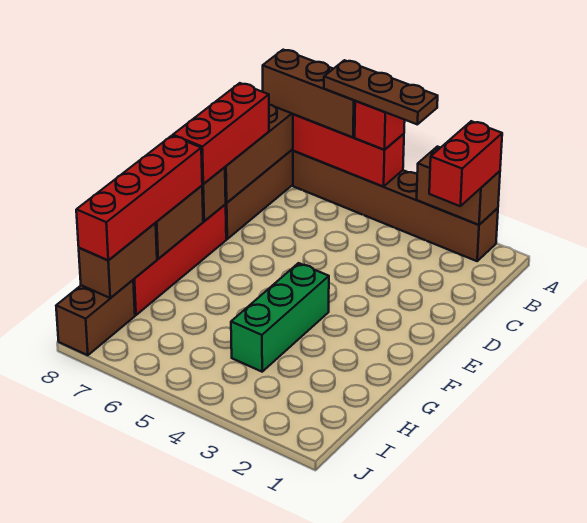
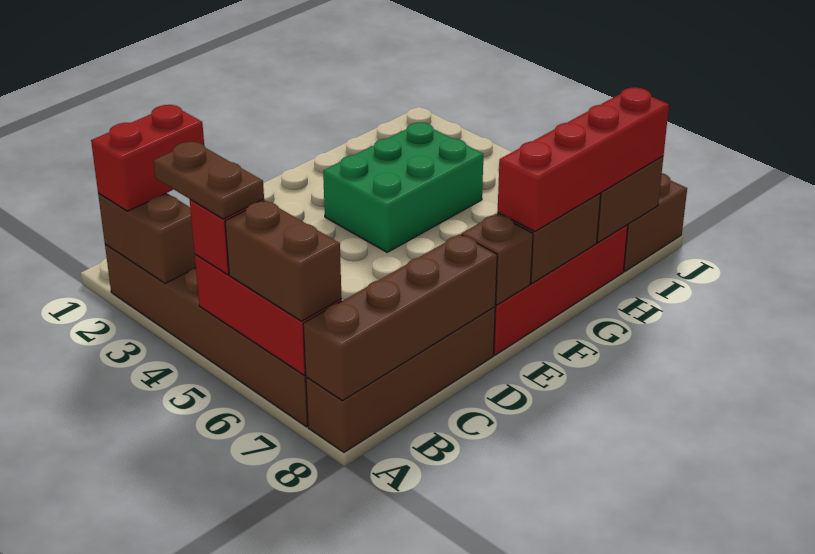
brown 1x3 plate [324,60,438,125] -> brown 1x2 plate [153,142,264,219]
brown 1x3 brick [263,50,355,137] -> brown 1x2 brick [225,201,342,321]
red 1x3 brick [173,83,269,184] -> none
green 1x3 brick [231,263,329,372] -> green 2x3 brick [323,122,483,252]

